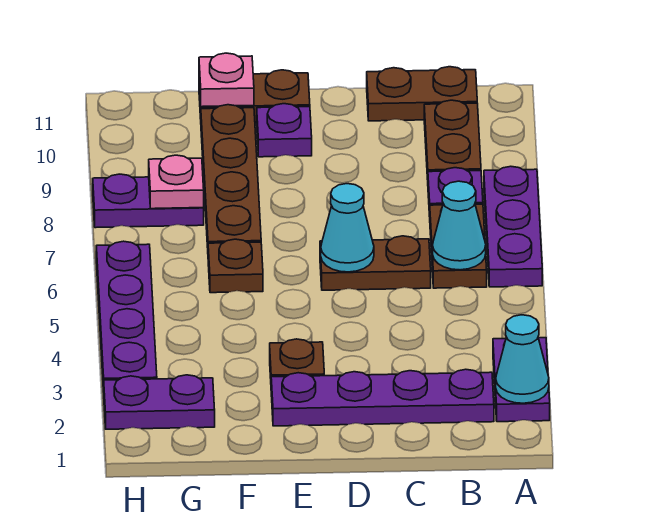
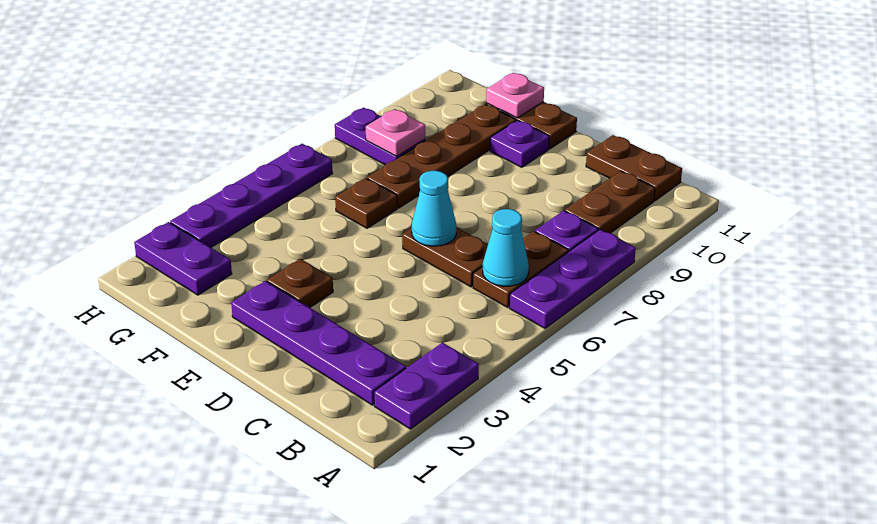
cyan 1x1 cone [496,315,549,403] -> none

